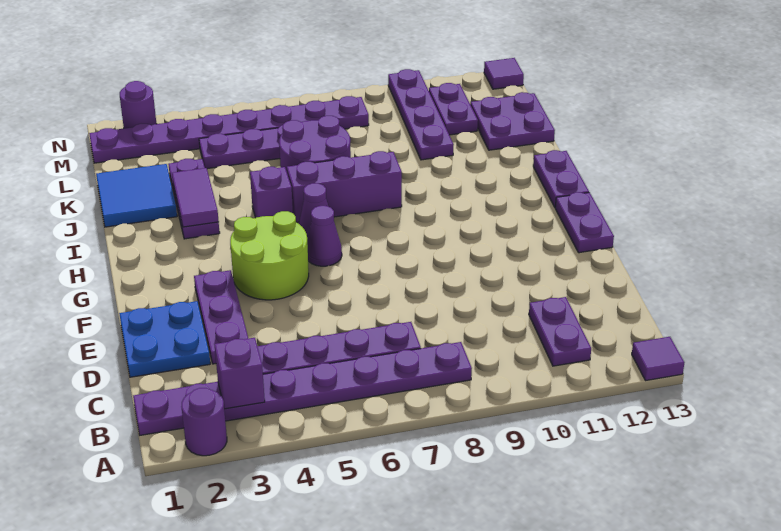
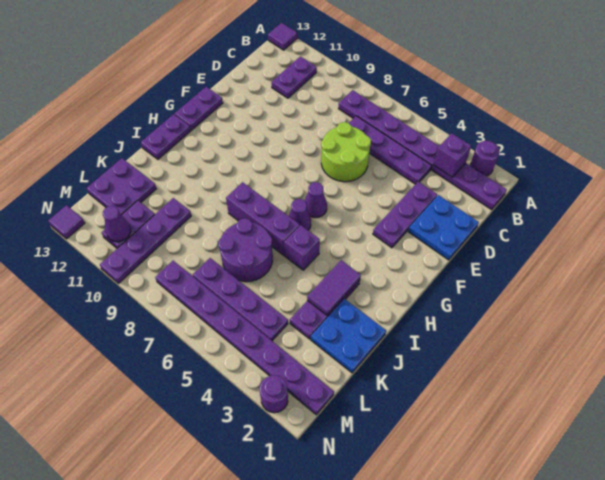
lime 2x2 round brick [230,211,309,300] -> lime 2x2 round brick moved to [321,122,371,182]
blue 2x2 tile [96,164,177,227] -> blue 2x2 plate [311,299,386,373]
none -> purple 1x1 cone [103,206,131,242]

